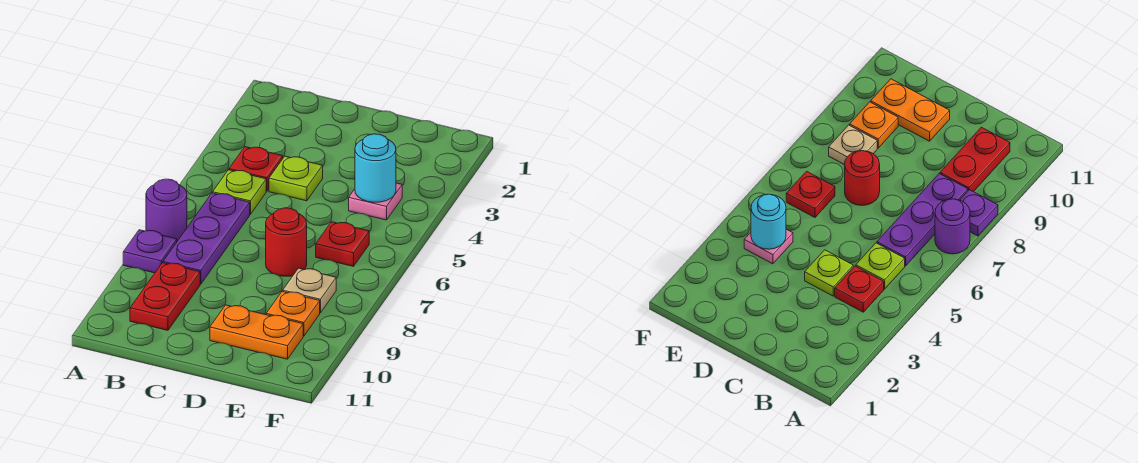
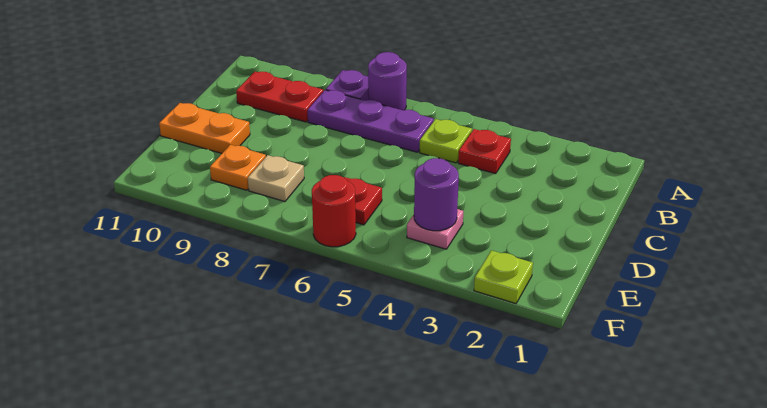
lime 1x1 plate [269,156,323,201] -> lime 1x1 plate moved to [474,250,533,303]
red 1x1 round brick [266,208,307,276] -> red 1x1 round brick moved to [312,175,356,247]
orange 1x2 plate [210,305,303,359] -> orange 1x2 plate turned to [159,103,250,153]
cyan 1x1 round brick [355,134,396,202] -> purple 1x1 round brick [414,158,459,231]

